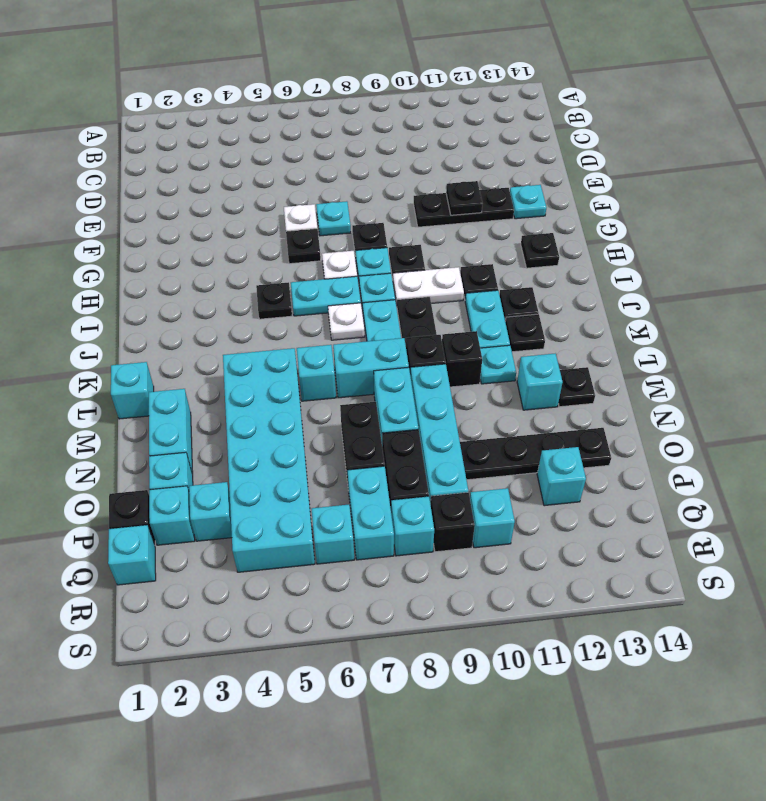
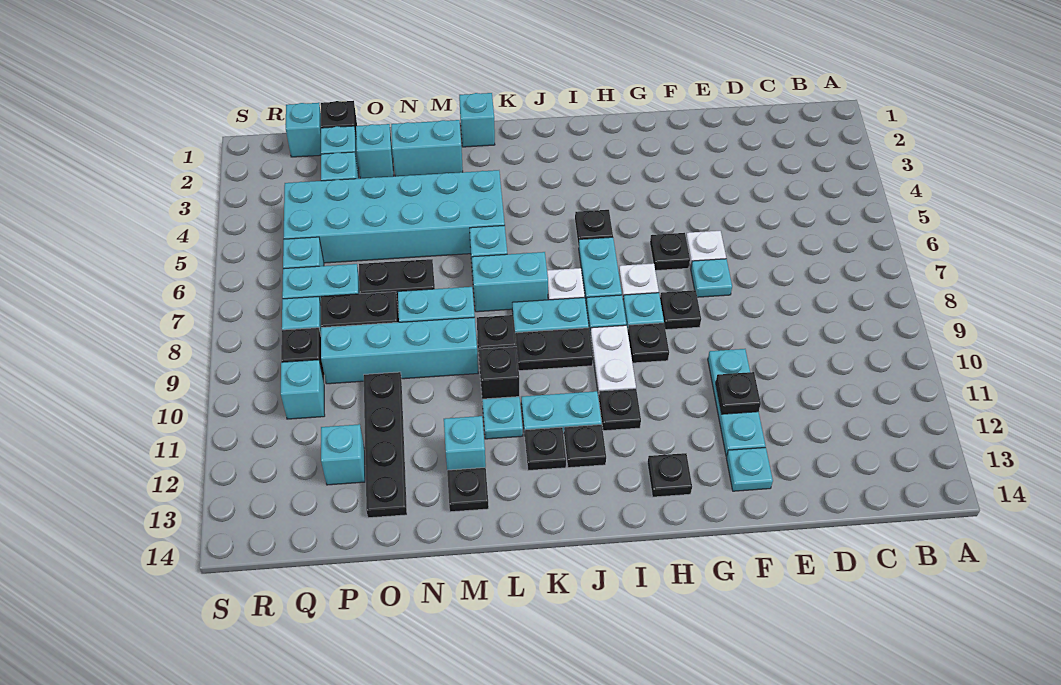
black 1x3 plate [414,188,514,227] -> cyan 1x3 plate [708,349,766,456]
cyan 1x2 brick [333,338,409,398] -> cyan 1x2 brick turned to [472,252,548,312]

